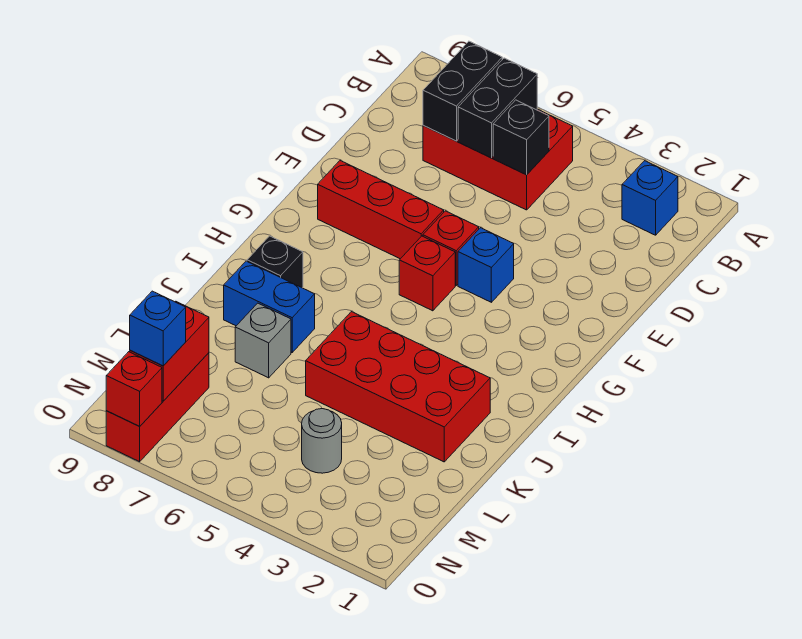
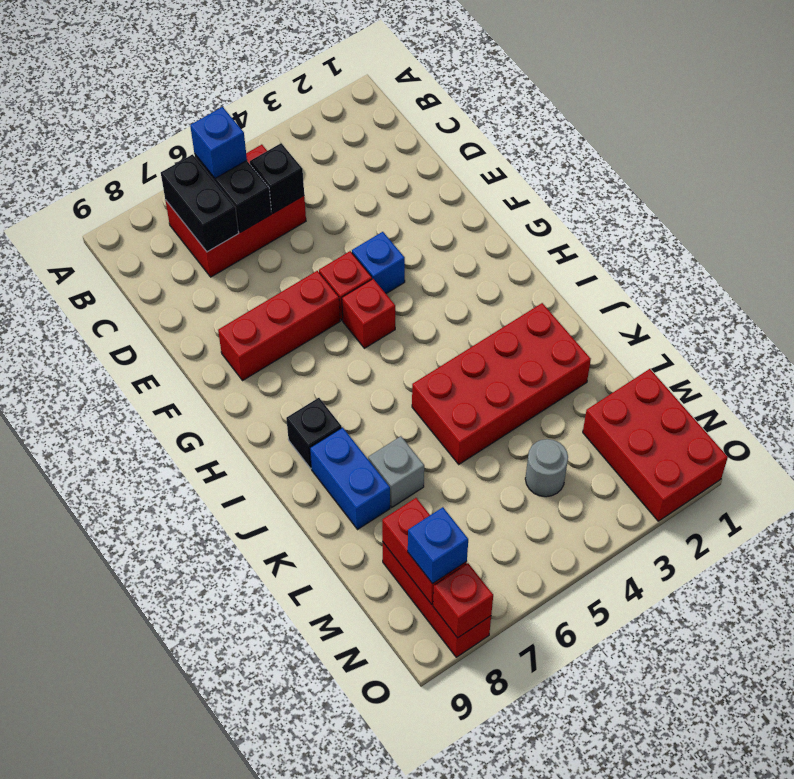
blue 1x1 brick [622,161,678,235] -> blue 1x1 brick moved to [190,107,247,178]
blue 1x2 brick [224,261,315,352] -> blue 1x2 brick turned to [310,427,390,529]
none -> red 2x3 brick [583,369,728,521]

